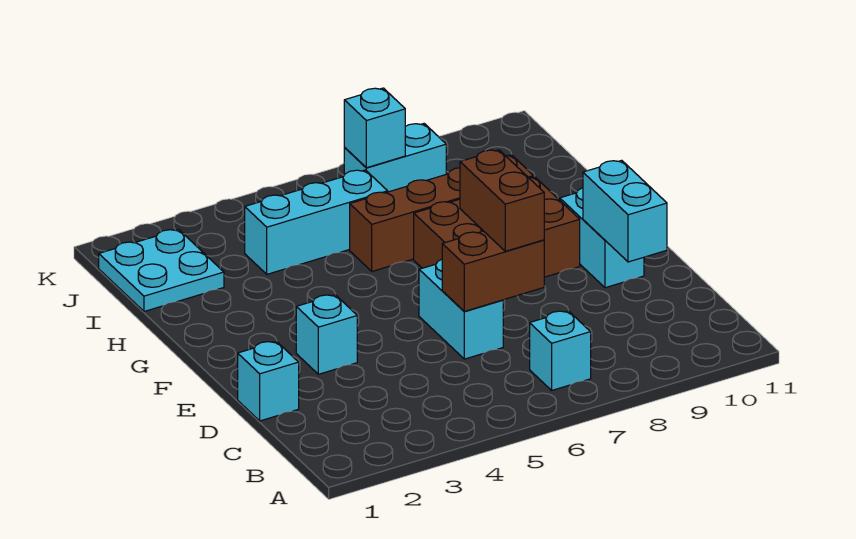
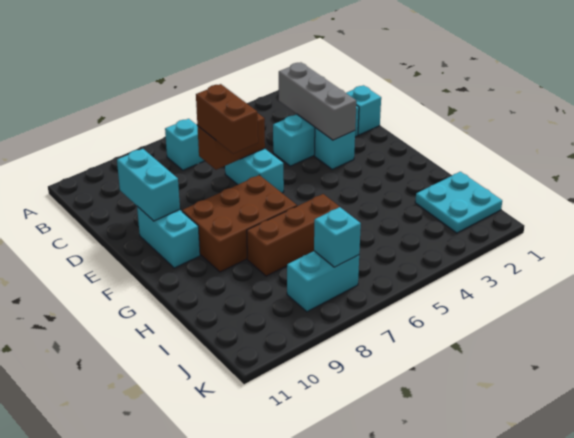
none -> grey 1x3 brick [279,62,356,140]
brown 1x4 brick [350,155,534,271] -> brown 1x3 brick [247,194,340,276]
cyan 1x3 brick [245,170,388,274] -> cyan 1x3 brick moved to [273,105,359,166]

